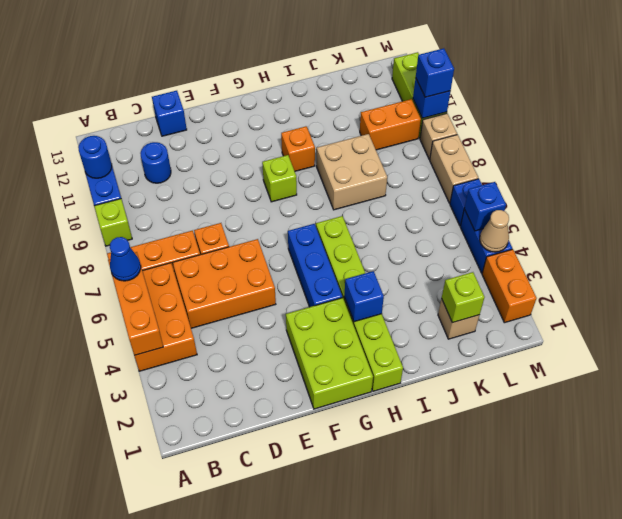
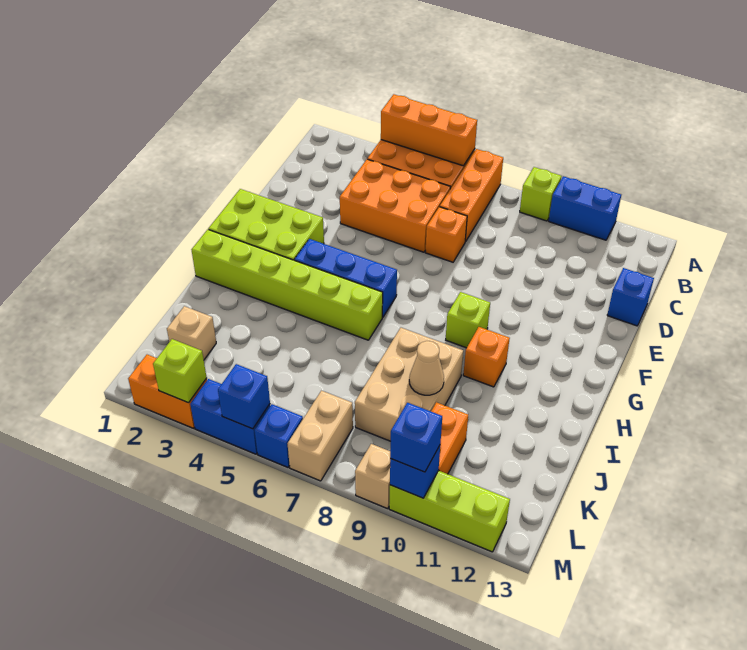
blue 1x1 cone [110,237,141,281] -> none
blue 1x1 round brick [78,136,112,178] -> none
orange 2x3 brick [173,239,276,328] -> orange 2x3 brick turned to [340,159,450,252]
blue 1x1 round brick [140,142,171,183] -> none
blue 1x1 brick [344,271,384,322] -> none
tan 2x2 brick [316,134,387,210] -> tan 2x3 brick [355,328,463,441]
lime 1x1 brick [442,272,485,323] -> lime 1x1 brick moved to [153,339,207,403]
tan 1x1 cone [480,210,509,252] -> tan 1x1 cone moved to [409,341,444,395]
tan 1x2 brick [430,135,478,203] -> tan 1x2 brick turned to [288,391,353,481]

